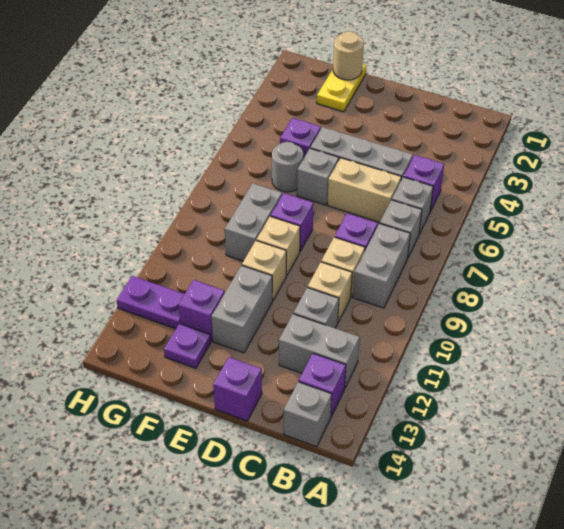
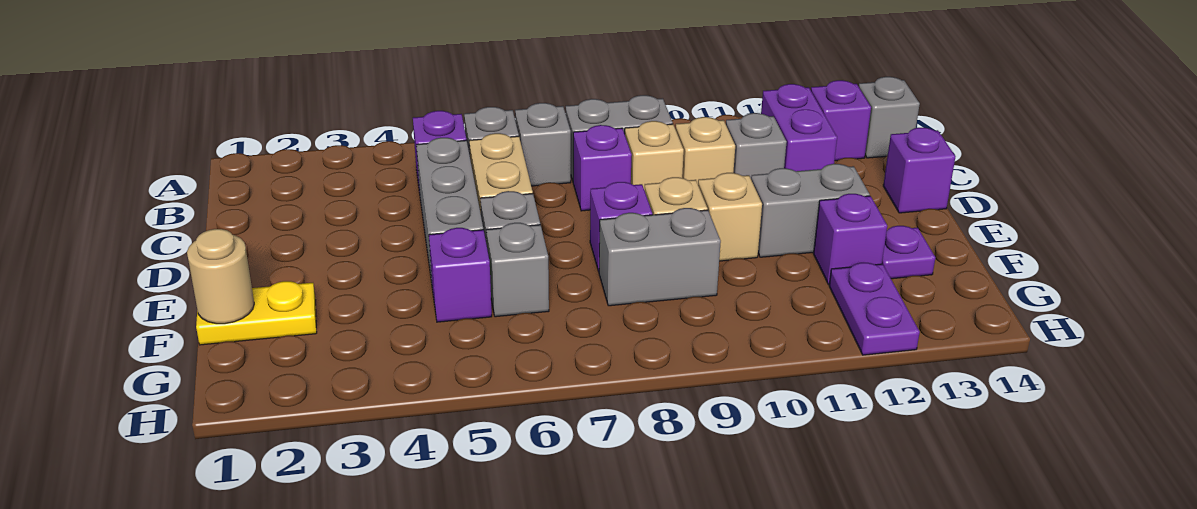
grey 1x2 brick [279,314,360,388] -> purple 1x2 brick [761,84,837,171]
grey 1x1 round brick [272,142,303,192] -> grey 1x1 brick [486,223,549,317]

